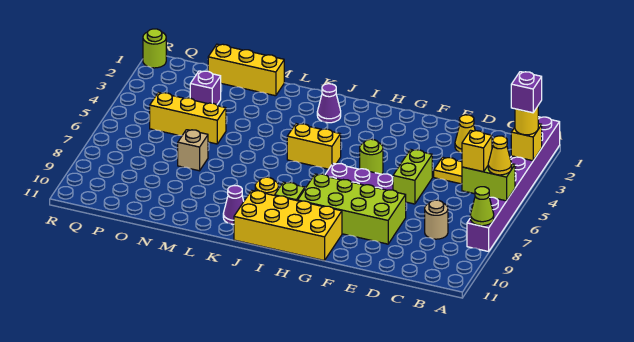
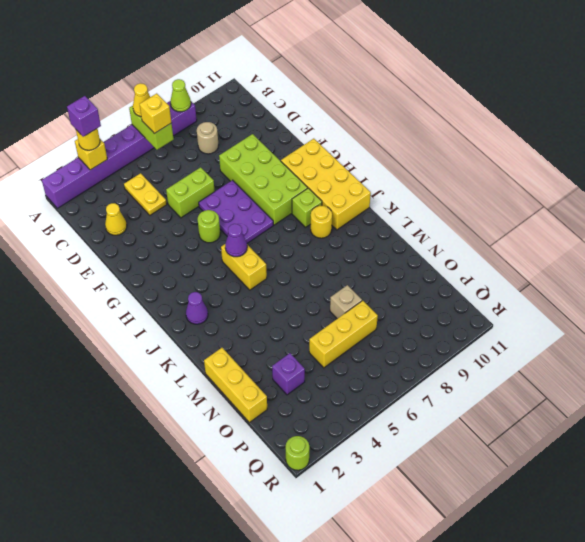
purple 1x1 cone [223,186,244,224] -> purple 1x1 cone moved to [225,224,247,257]
yellow 1x3 brick [150,92,226,144] -> yellow 1x3 brick turned to [309,301,378,368]

